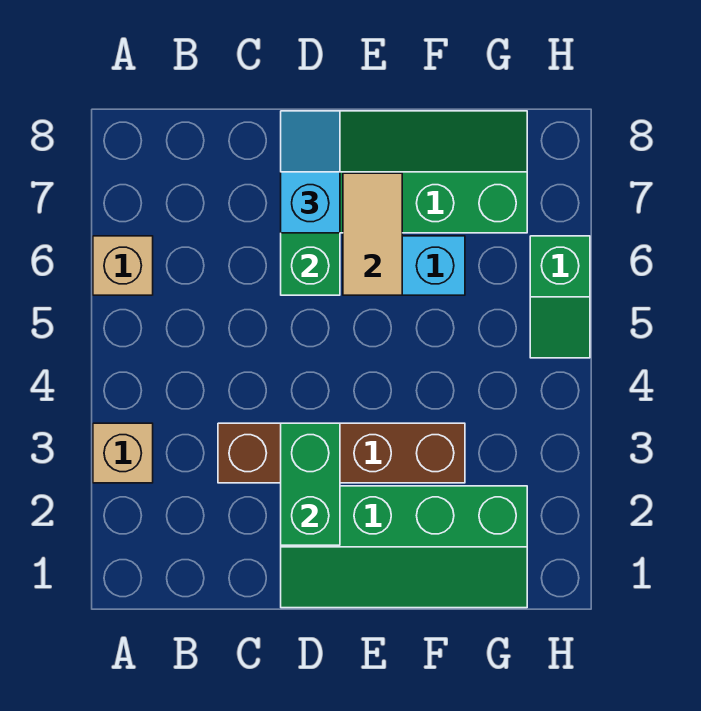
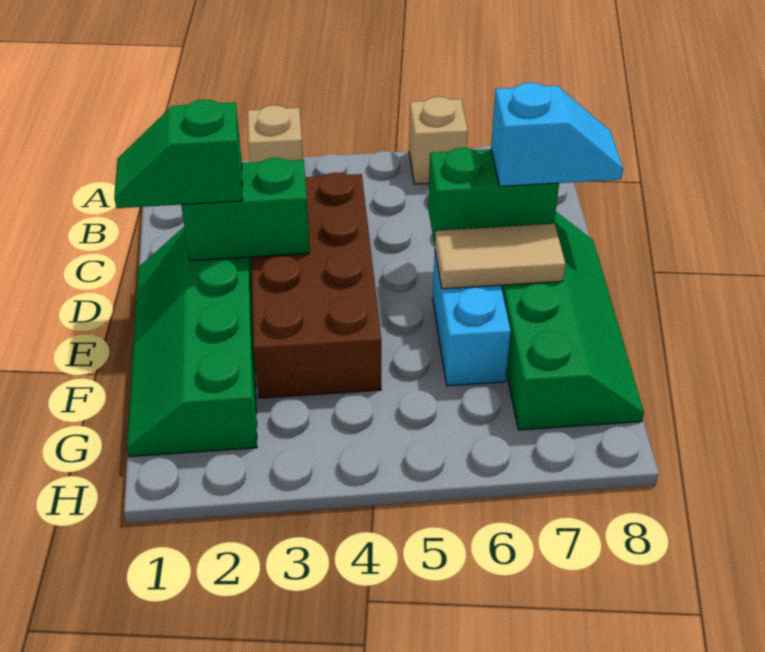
brown 1x4 brick [218,423,465,483] -> brown 2x4 brick [251,173,381,398]
green 1x2 slope [530,236,590,358] -> green 1x2 slope moved to [114,100,243,208]

